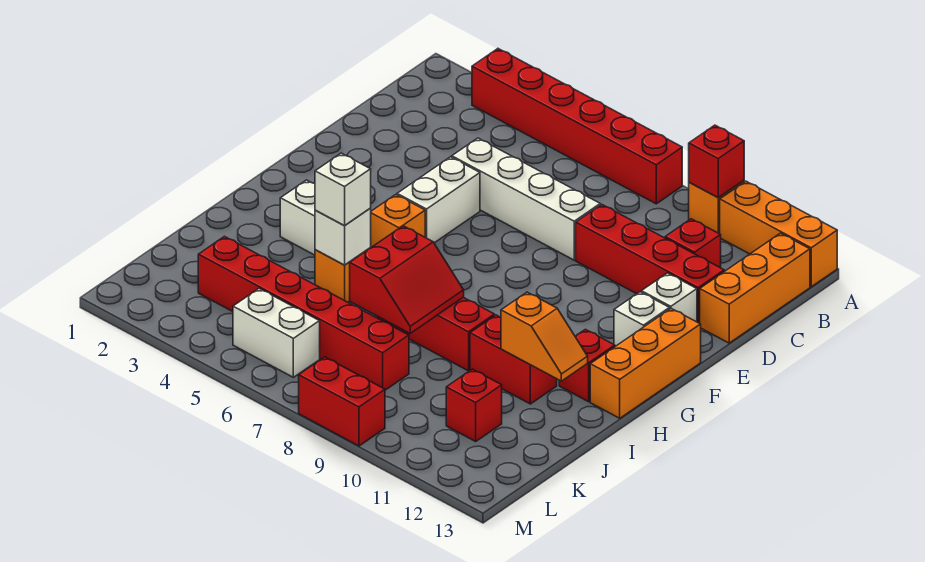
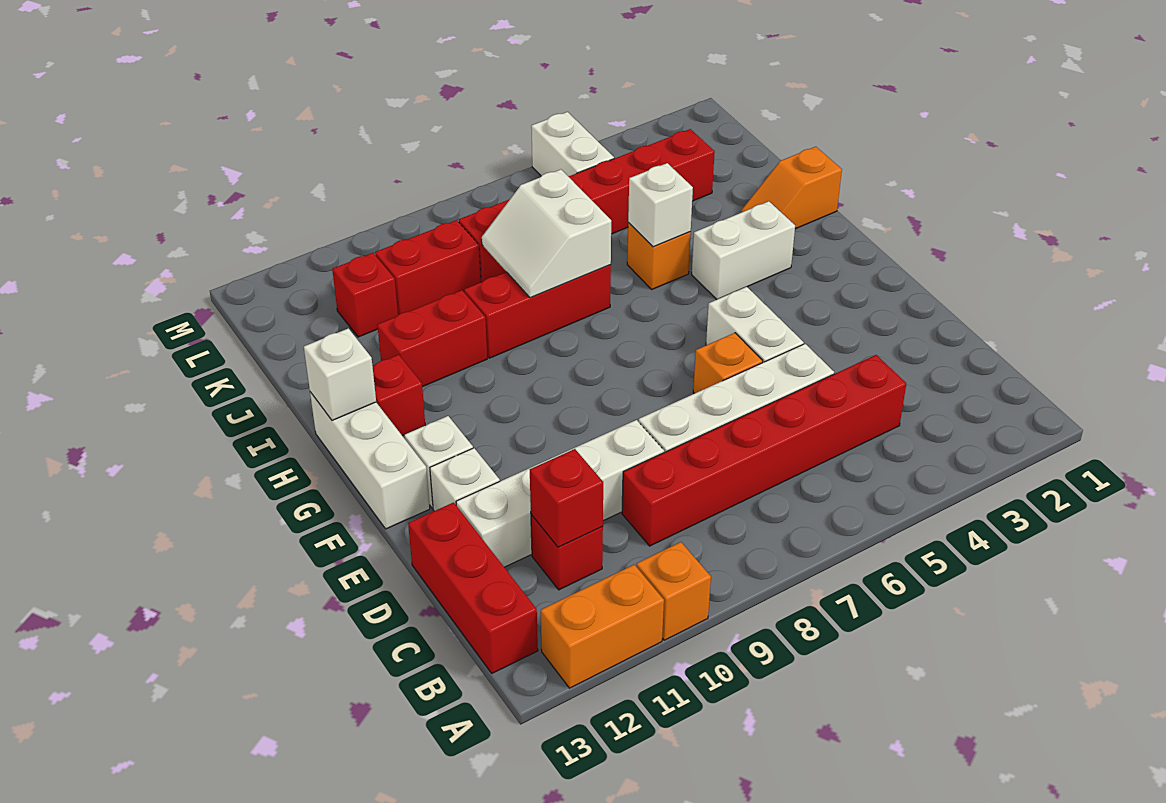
red 1x6 brick [472,49,682,204] -> red 1x6 brick moved to [622,355,906,546]
red 1x1 brick [689,125,744,198] -> red 1x1 brick moved to [530,449,603,547]
orange 1x3 brick [720,181,837,287] -> orange 1x2 brick [541,565,664,688]
orange 1x3 brick [700,233,810,343] -> red 1x3 brick [408,502,538,673]
red 1x4 brick [576,205,724,323] -> white 1x4 brick [456,420,664,567]
orange 1x3 brick [590,308,701,418] -> white 1x3 brick [310,392,430,529]
orange 1x1 brick [370,195,425,248] -> orange 1x1 brick moved to [693,333,763,394]
white 1x1 brick [315,153,371,226] -> white 1x1 brick moved to [304,328,376,420]
red 2x2 slope [350,226,464,333] -> white 2x2 slope [482,169,611,298]
orange 1x2 slope [501,292,588,381] -> orange 1x2 slope moved to [741,147,842,229]
white 1x2 brick [233,289,320,377] -> white 1x2 brick turned to [531,112,614,176]
red 1x2 brick [299,357,385,446] -> red 1x2 brick moved to [375,220,481,315]

